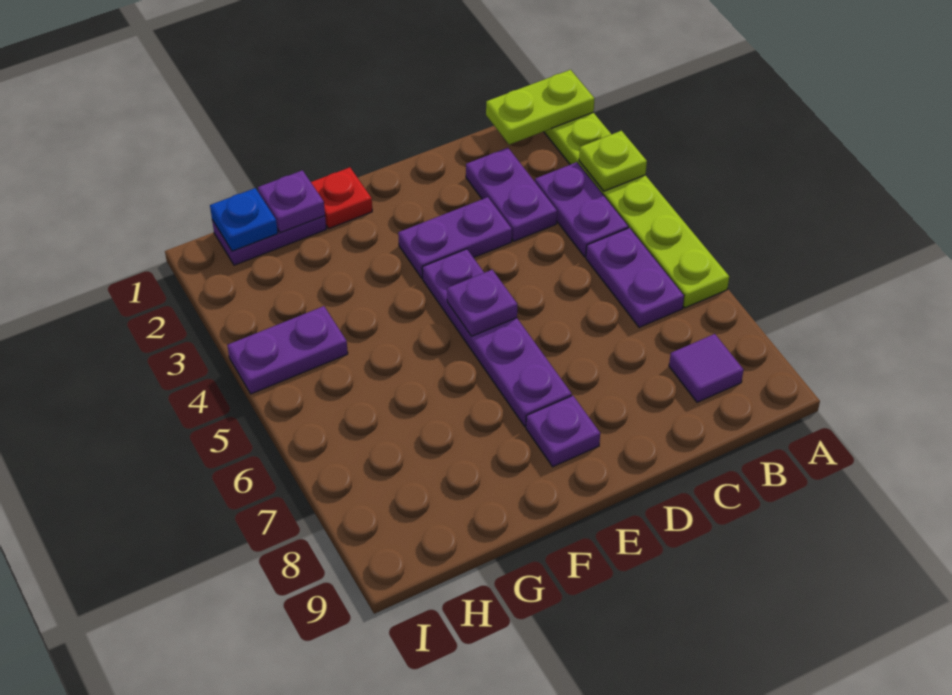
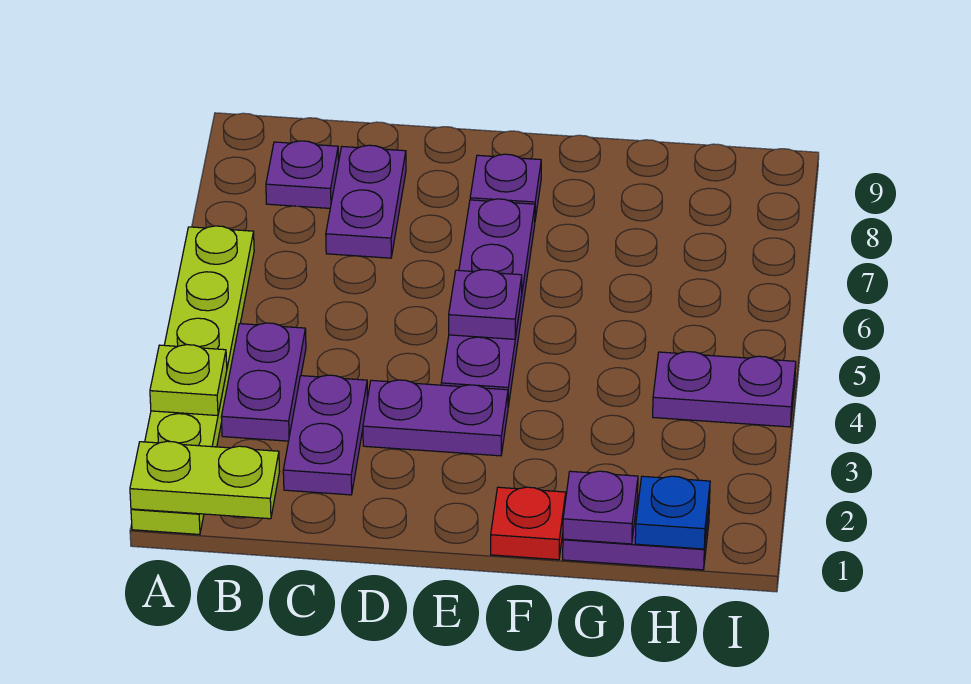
purple 1x2 plate [586,228,684,327] -> purple 1x2 plate moved to [326,145,406,258]
purple 1x1 tile [669,334,743,402] -> purple 1x1 plate [266,141,339,208]

